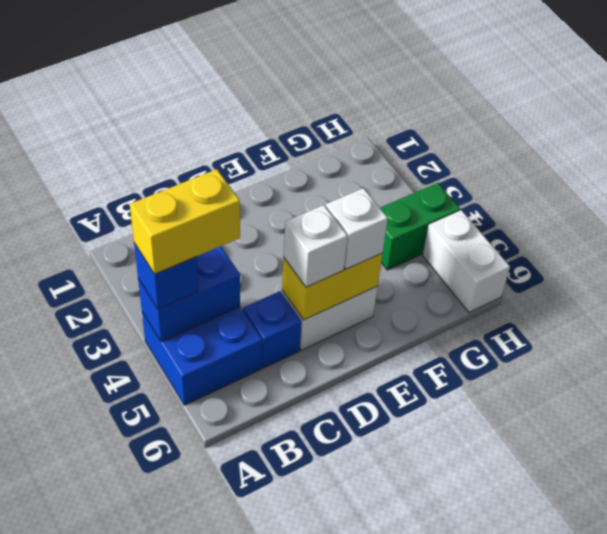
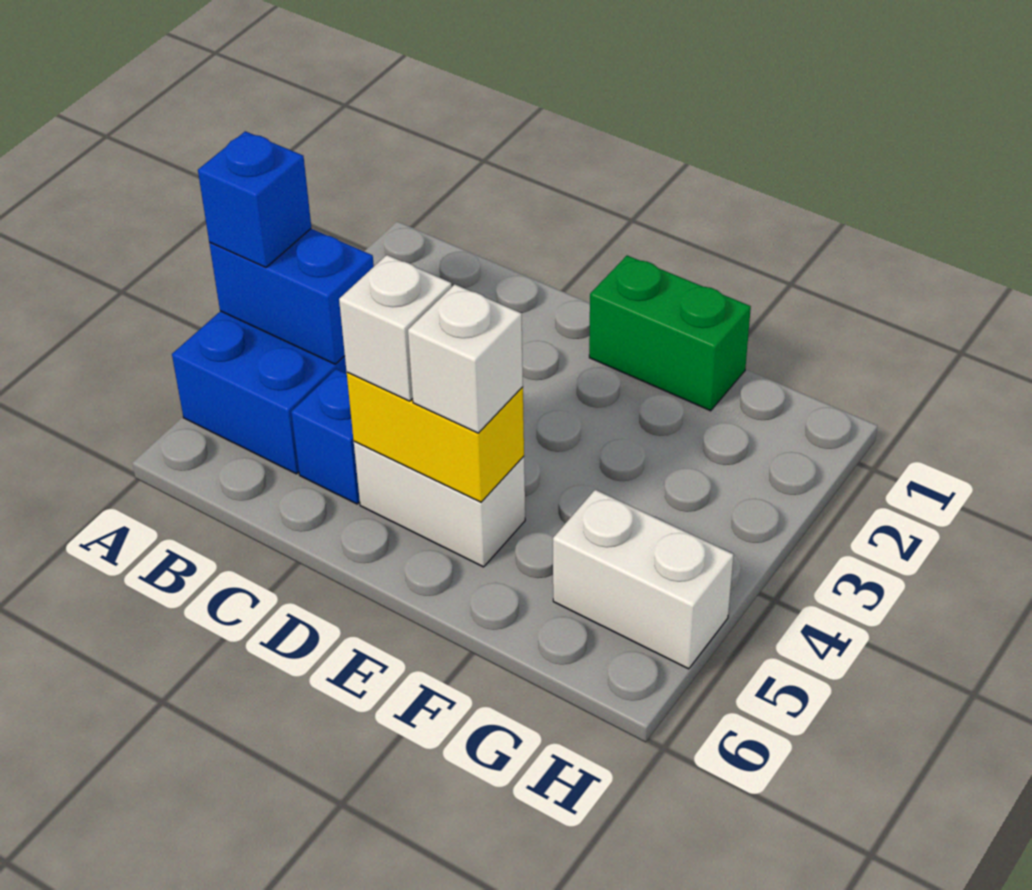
yellow 1x2 brick [130,169,240,274] -> none
green 1x2 brick [380,183,460,270] -> green 1x2 brick moved to [589,256,751,411]
white 1x2 brick [423,210,510,312] -> white 1x2 brick turned to [553,490,734,669]

